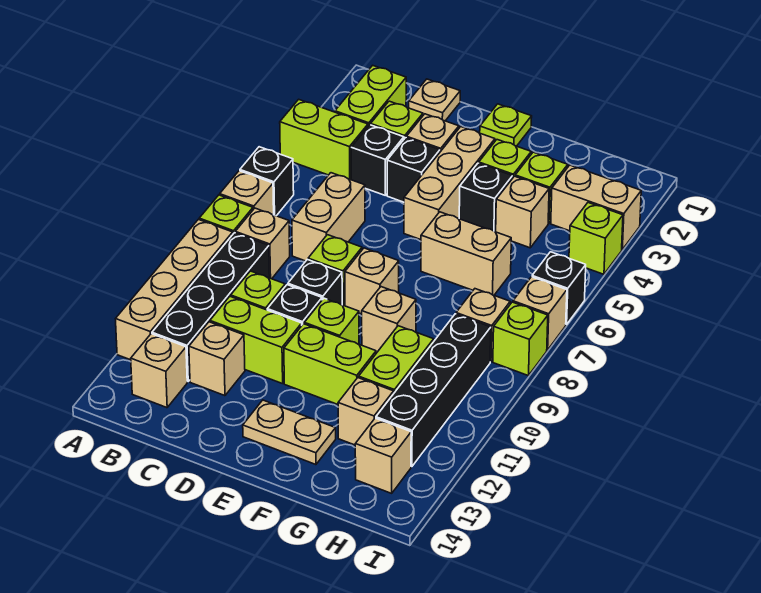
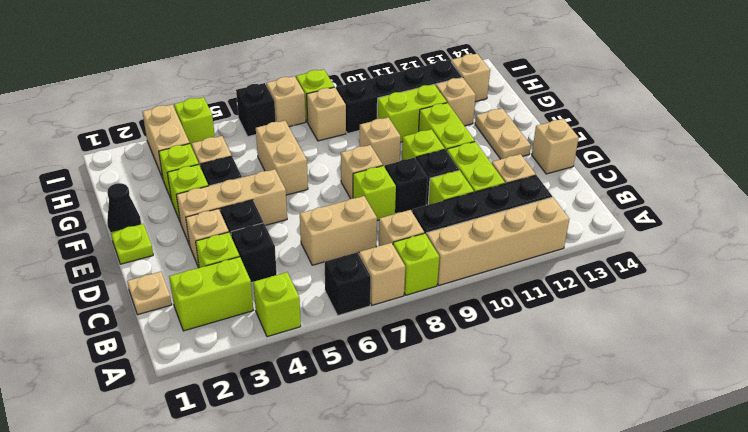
lime 1x2 brick [280,99,368,180] -> lime 1x1 brick [253,272,301,337]
tan 1x1 brick [131,334,187,408] -> tan 1x1 brick moved to [532,119,579,174]
none -> black 1x1 cone [107,183,141,233]

